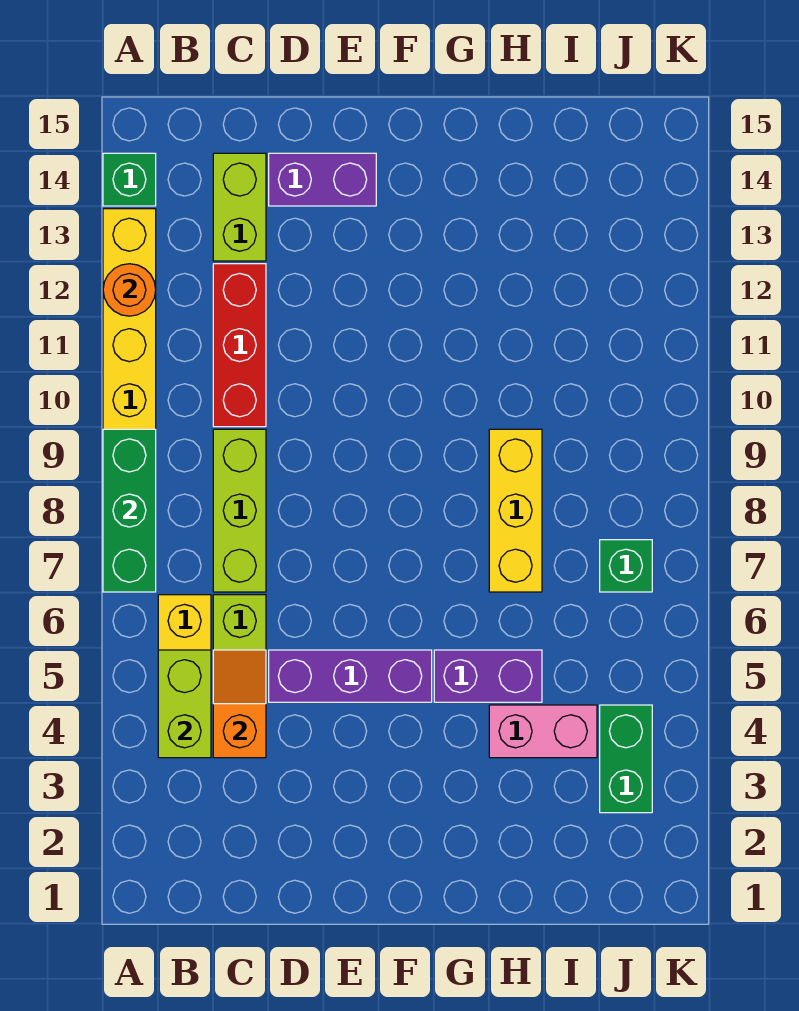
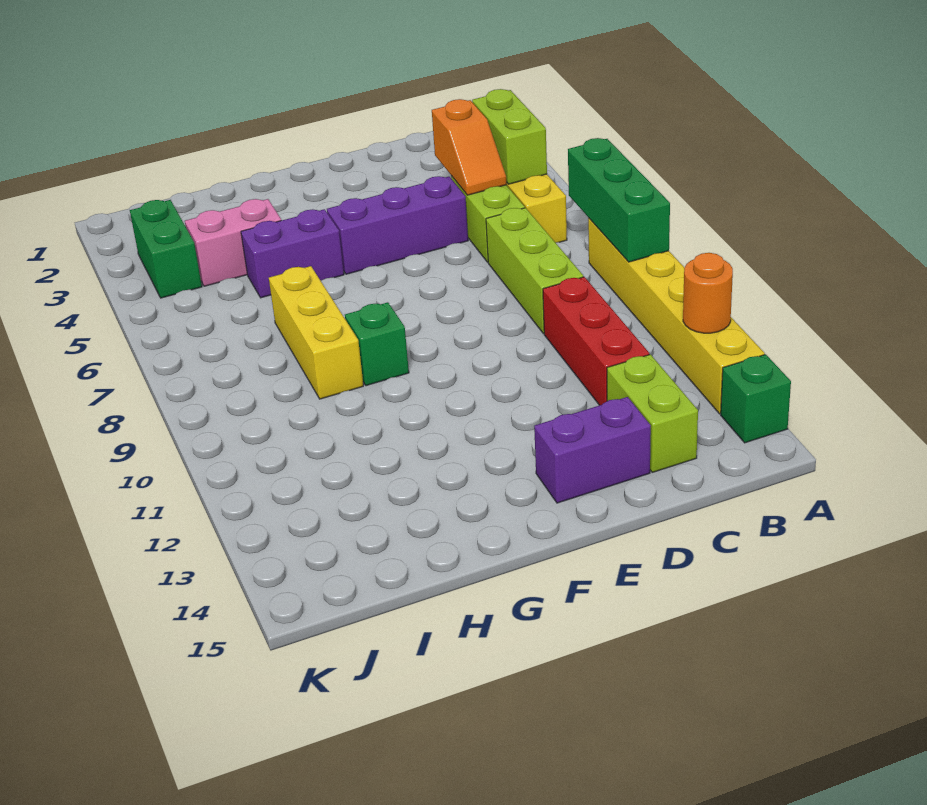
green 1x1 brick [600,540,652,592] -> green 1x1 brick moved to [345,302,409,386]

